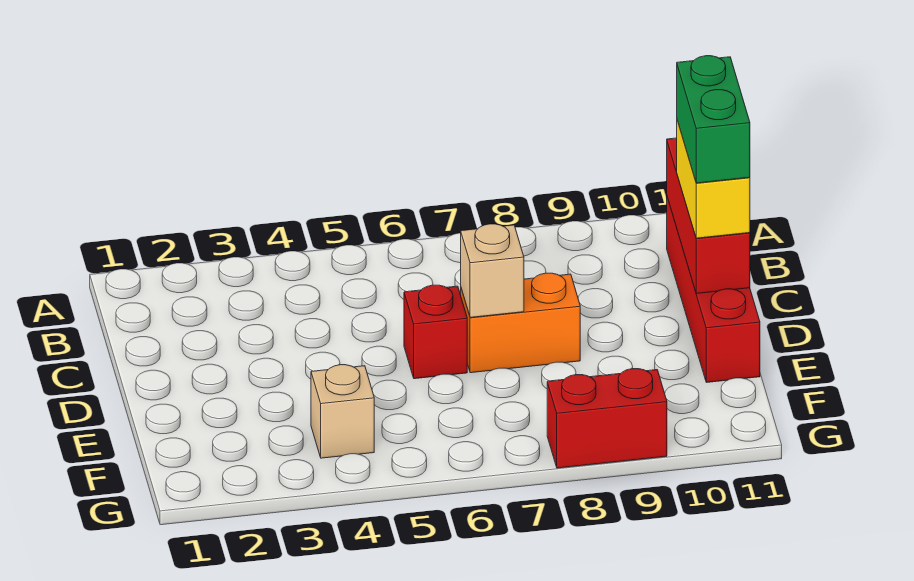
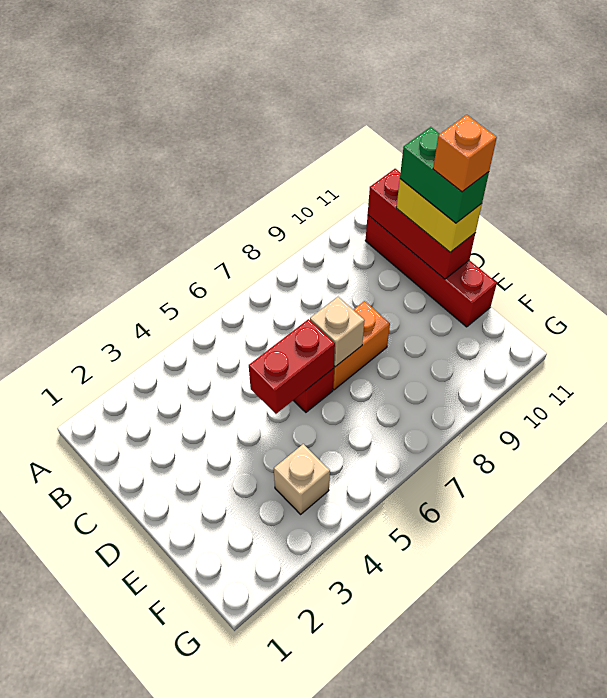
none -> orange 1x1 brick [433,115,497,192]
red 1x2 brick [547,369,667,468] -> red 1x2 brick moved to [249,319,335,414]

